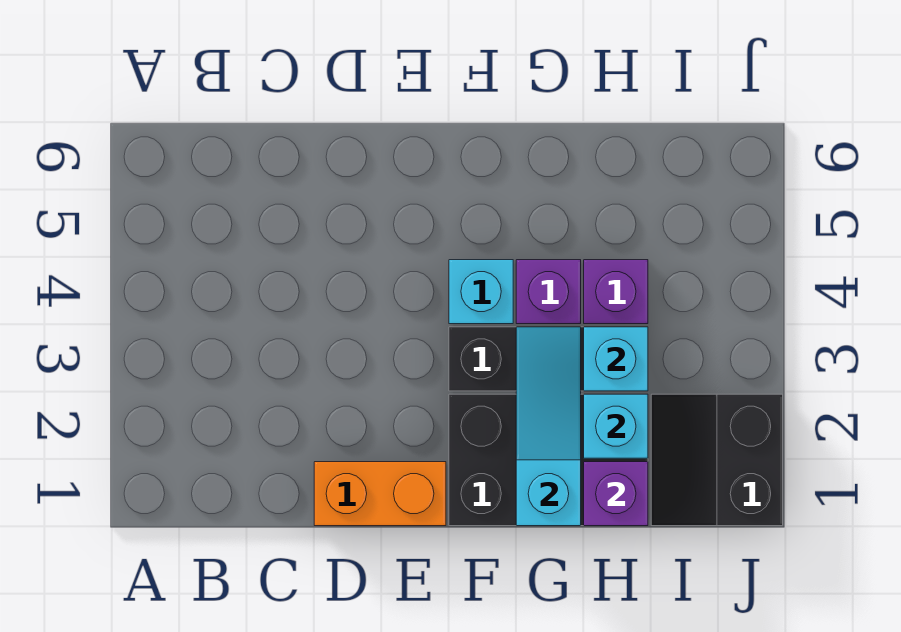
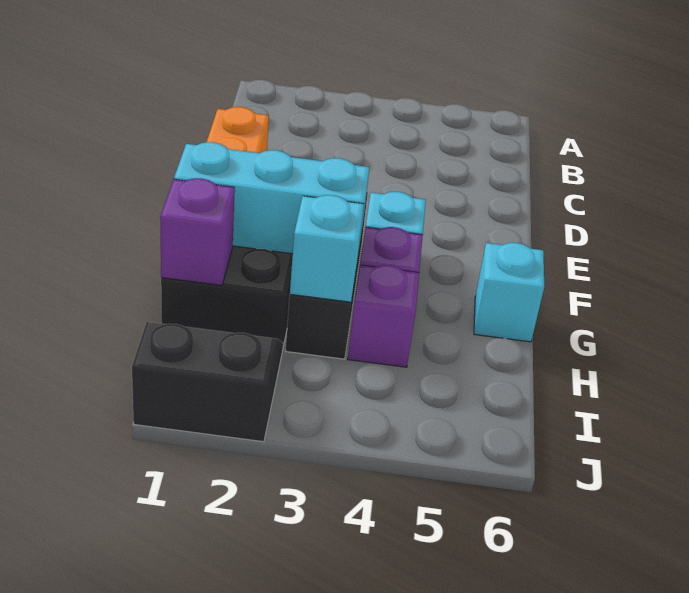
cyan 1x3 slope [516,327,581,526] -> cyan 1x3 brick [174,142,369,254]
cyan 1x1 brick [584,394,648,458] -> cyan 1x1 brick moved to [474,243,544,342]

